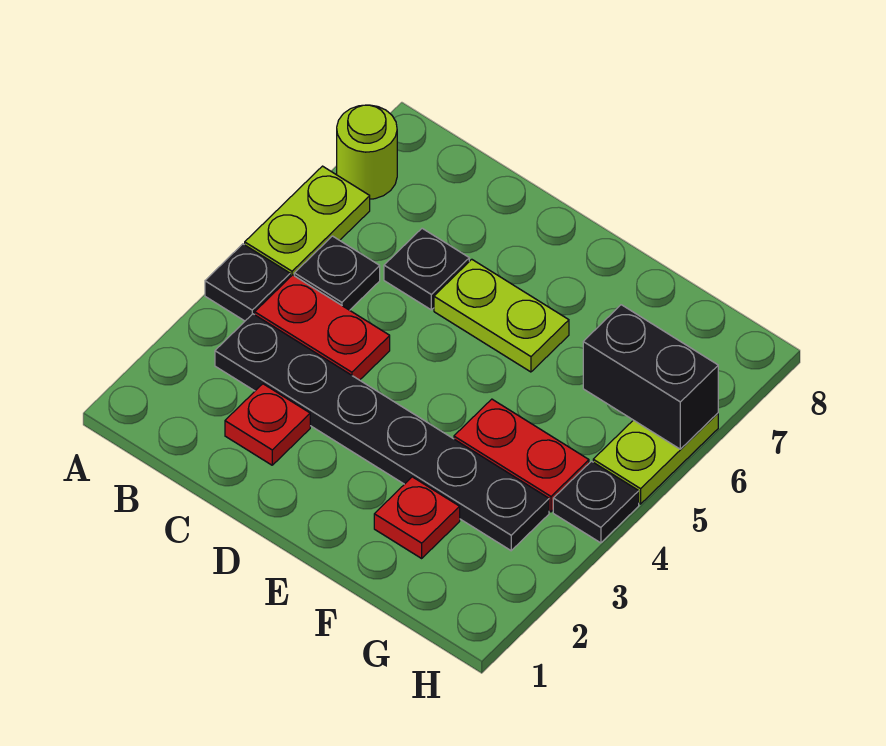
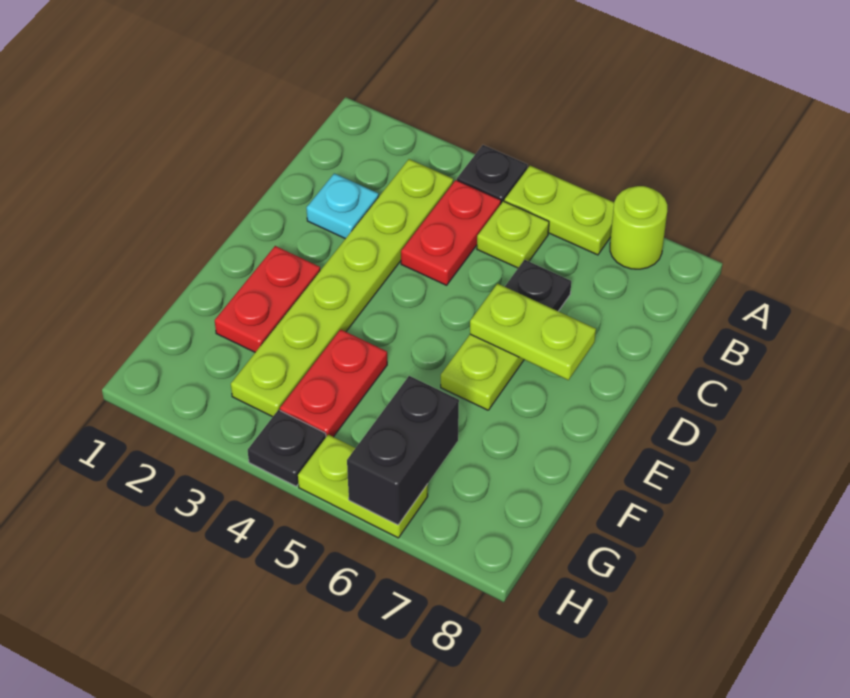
black 1x6 plate [215,314,549,551] -> lime 1x6 plate [231,159,453,417]
black 1x1 plate [294,236,380,310] -> lime 1x1 plate [477,201,549,268]
red 1x1 plate [225,384,310,465] -> cyan 1x1 plate [307,173,379,239]
none -> lime 1x2 plate [470,284,596,380]
red 1x1 plate [374,477,460,558] -> red 1x2 plate [215,246,320,352]

